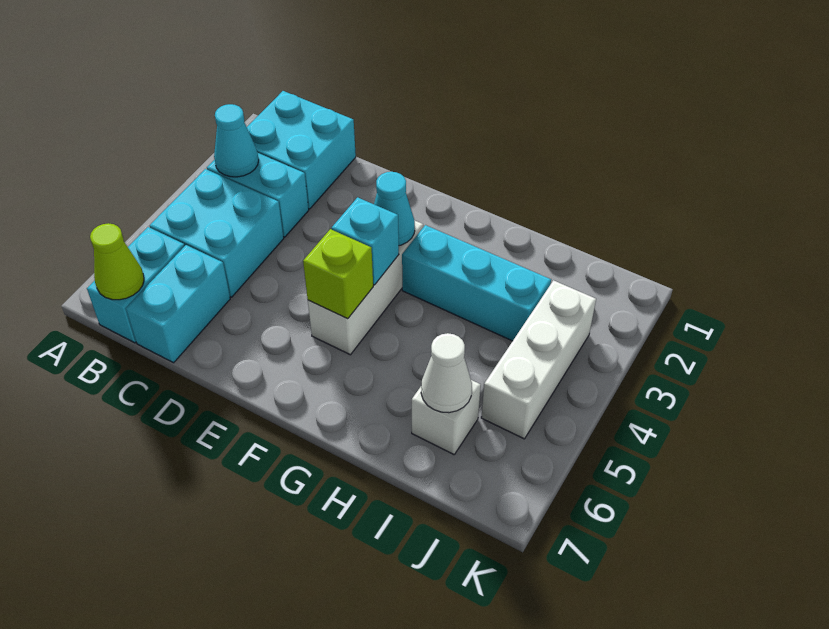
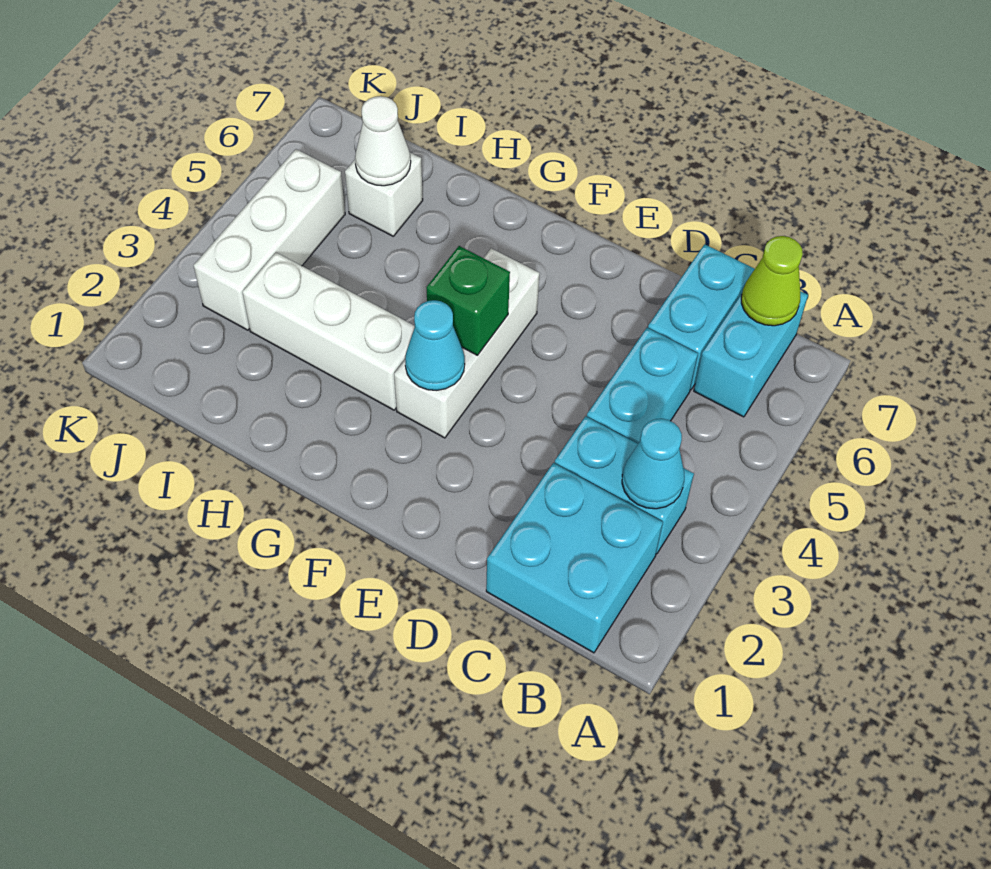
cyan 2x2 brick [150,169,284,297] -> cyan 1x2 brick [587,328,698,444]
cyan 1x1 brick [332,197,399,285] -> green 1x1 brick [426,246,510,355]
lime 1x1 brick [303,229,373,319] -> none
cyan 1x3 brick [402,225,551,341] -> white 1x3 brick [242,253,415,410]

